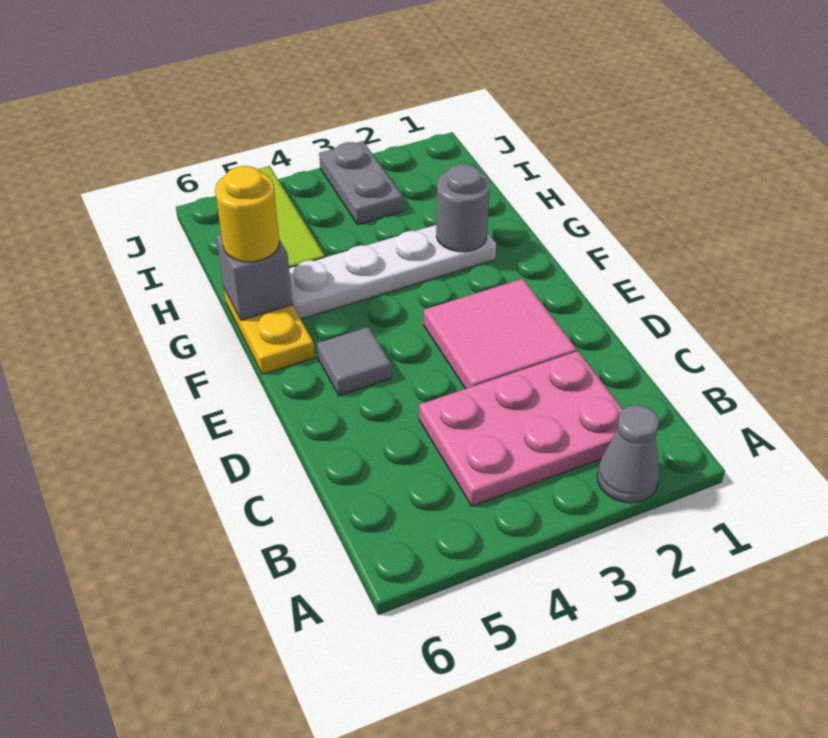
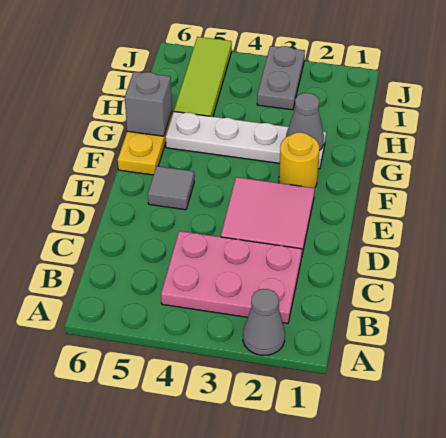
grey 1x1 round brick [436,164,490,252] -> grey 1x1 cone [286,93,324,151]
yellow 1x1 round brick [215,166,279,262] -> yellow 1x1 round brick moved to [279,133,319,188]

